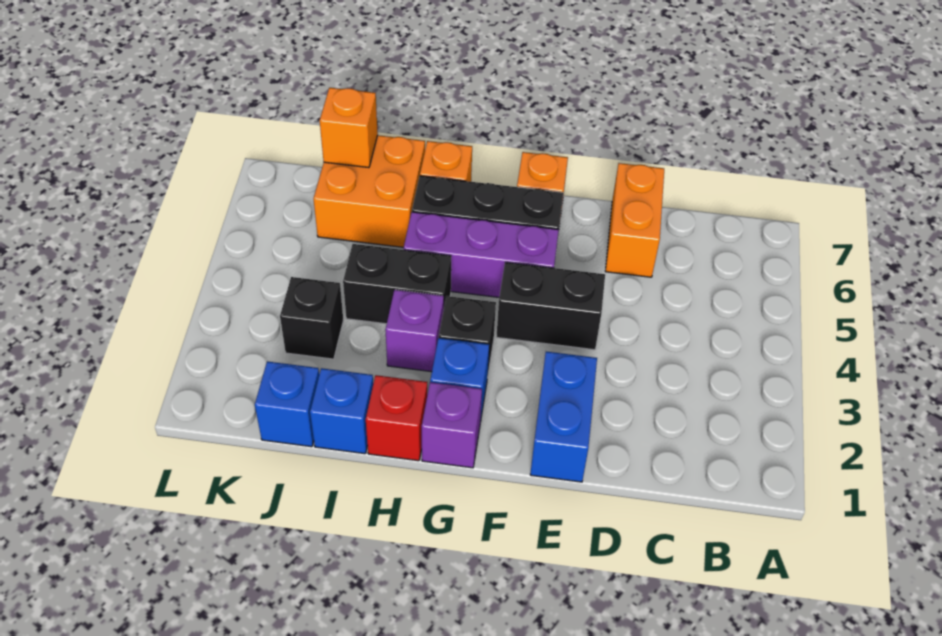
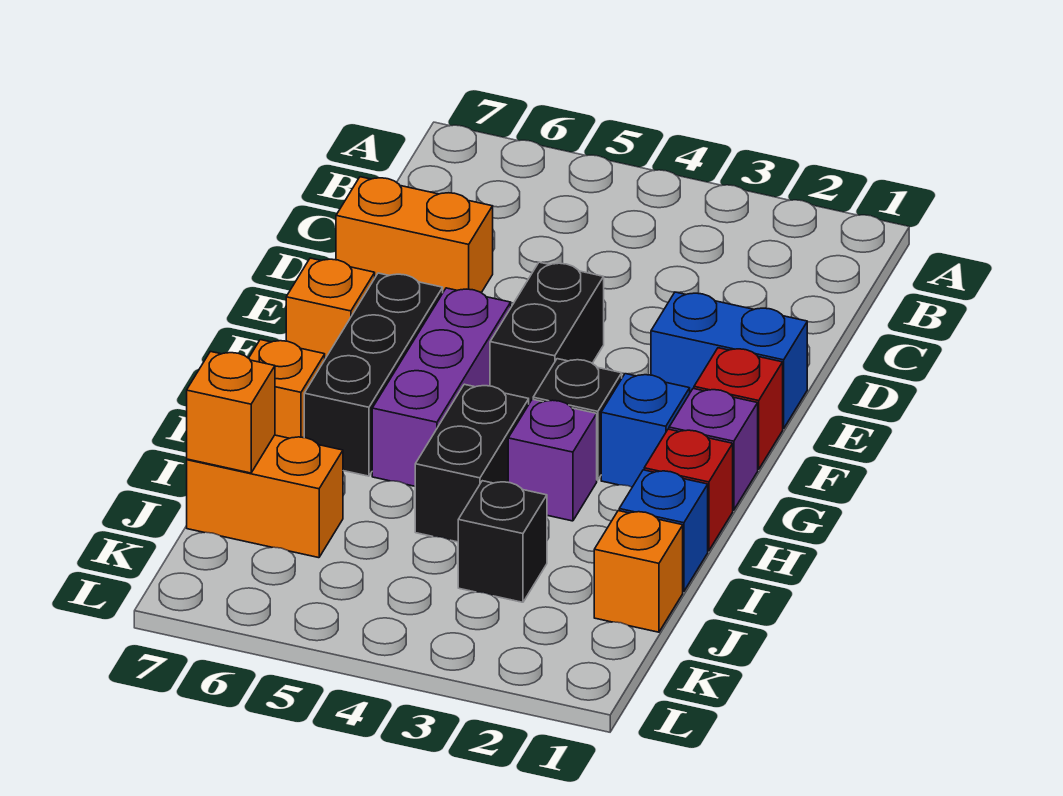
none -> red 1x1 brick [694,348,783,469]
orange 2x2 brick [313,135,425,247] -> orange 1x2 brick [187,435,343,558]
blue 1x1 brick [255,361,319,447] -> orange 1x1 brick [594,511,683,632]

